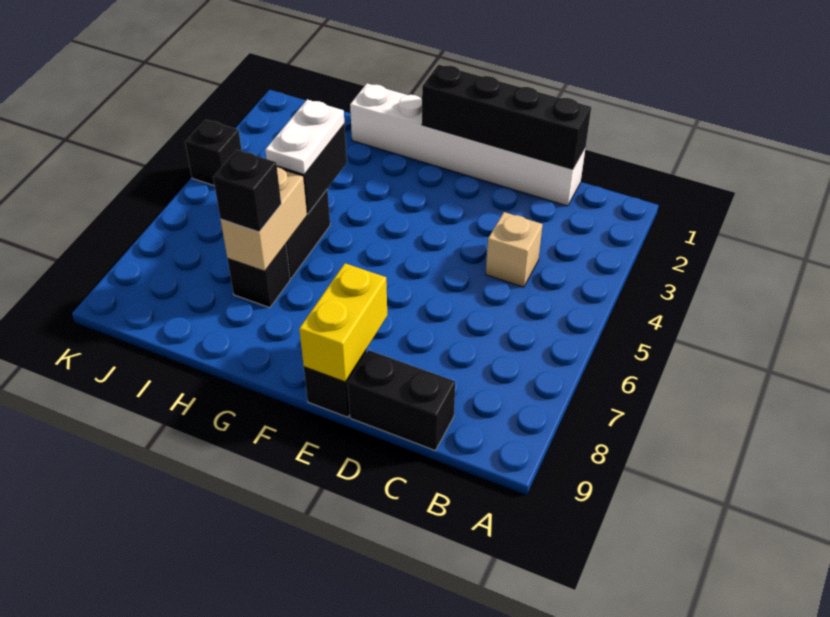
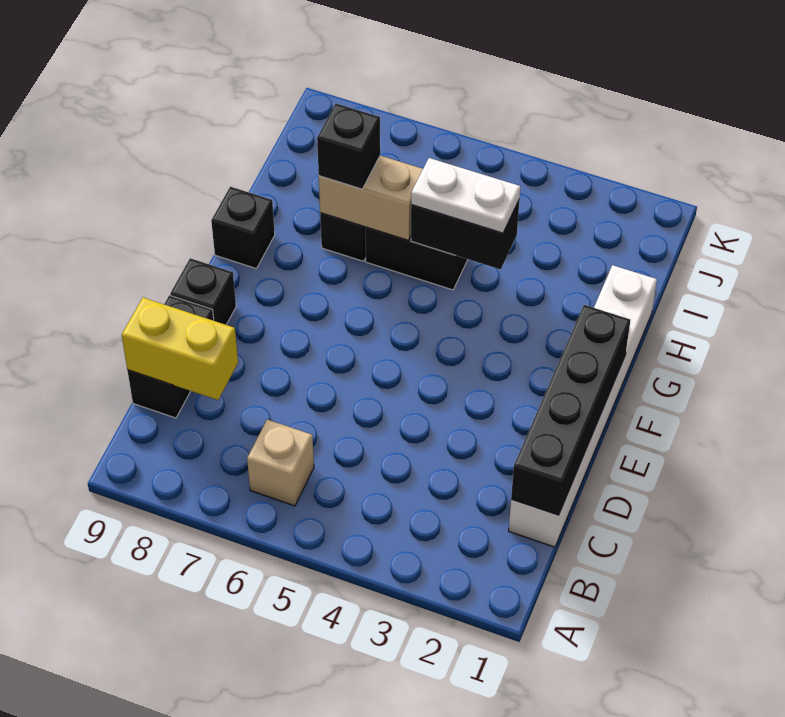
tan 1x1 brick [486,212,543,287] -> tan 1x1 brick moved to [247,420,314,506]
yellow 1x2 brick [299,263,387,382] -> yellow 1x2 brick moved to [122,298,238,400]
black 1x1 brick [185,120,242,185] -> black 1x1 brick moved to [211,187,275,269]

